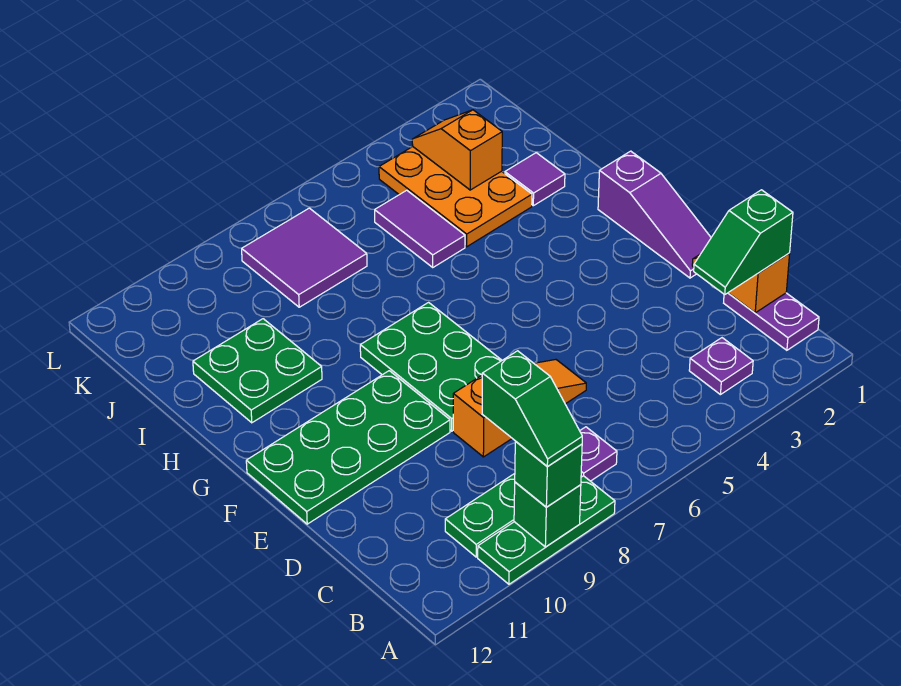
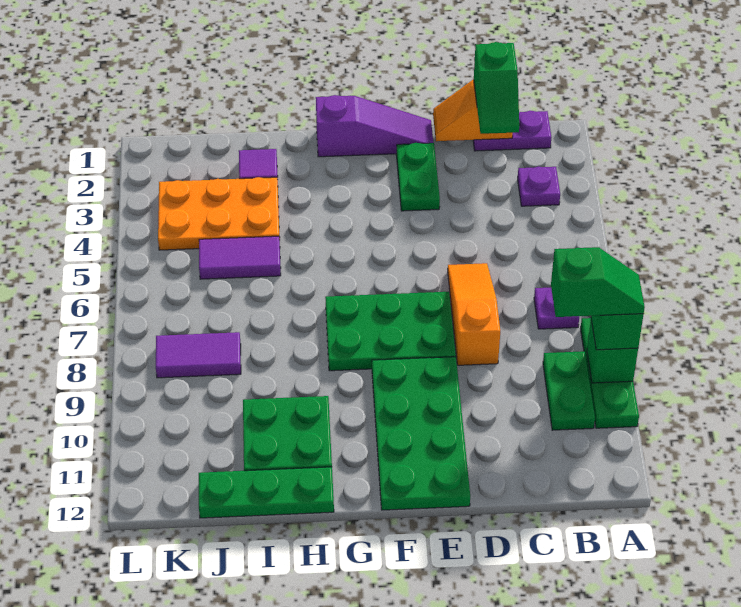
none -> green 1x2 plate [396,143,440,211]
none -> green 1x3 plate [199,467,334,518]
orange 1x2 slope [412,110,502,190] -> none
purple 2x2 tile [242,208,367,307] -> purple 1x2 tile [156,332,241,378]

